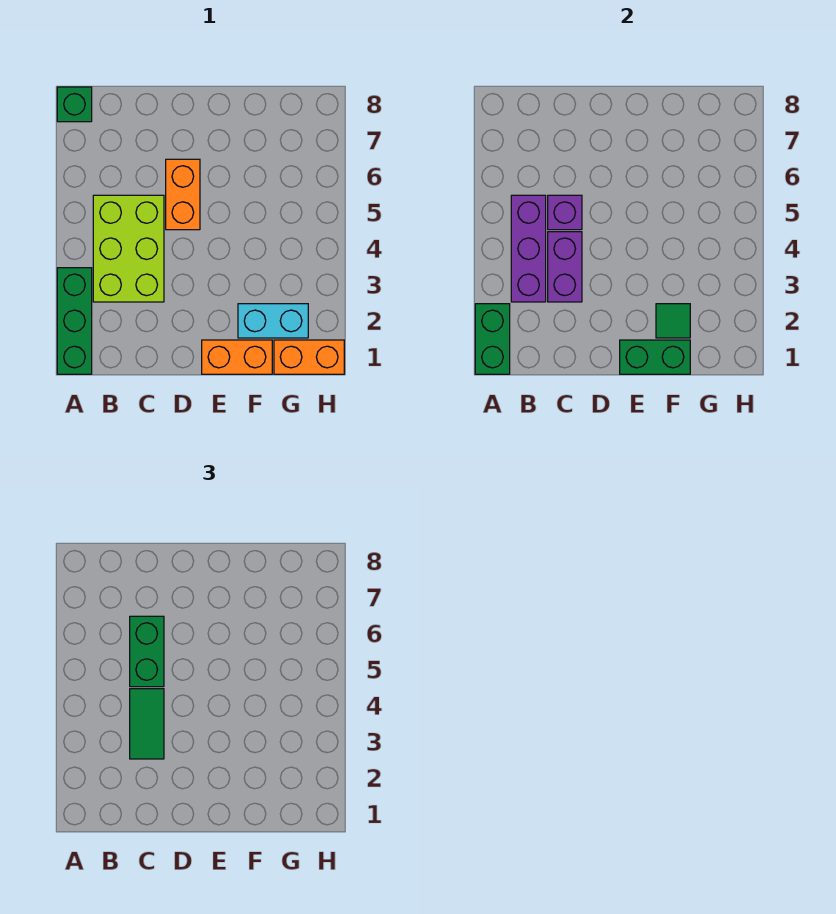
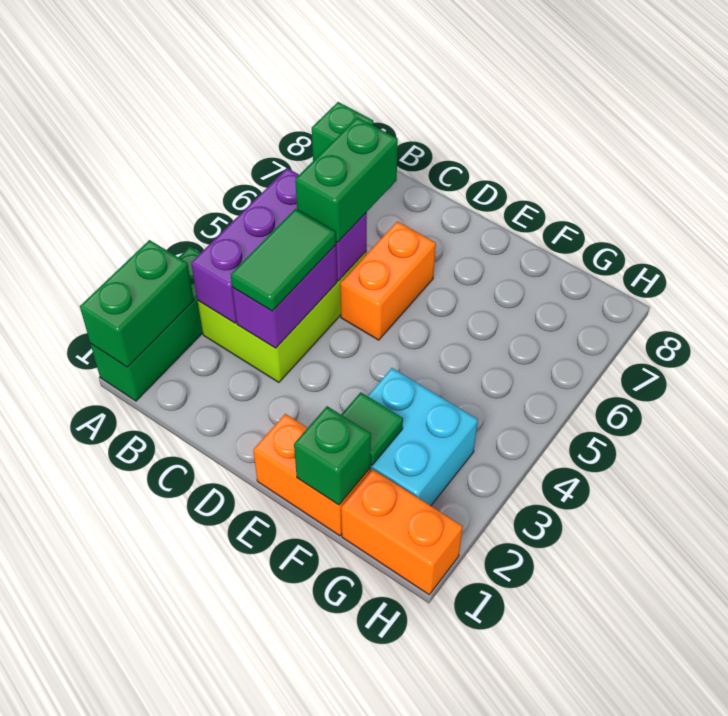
green 1x2 brick [620,340,690,374] -> green 1x1 brick [294,406,371,505]
cyan 1x2 brick [238,304,308,338] -> cyan 2x2 brick [368,368,478,506]

